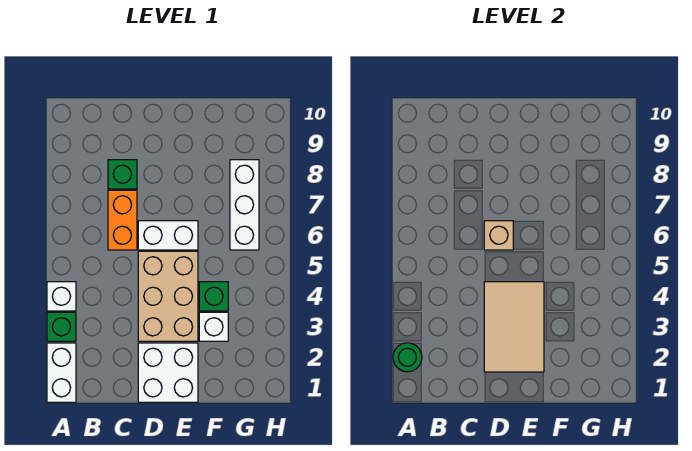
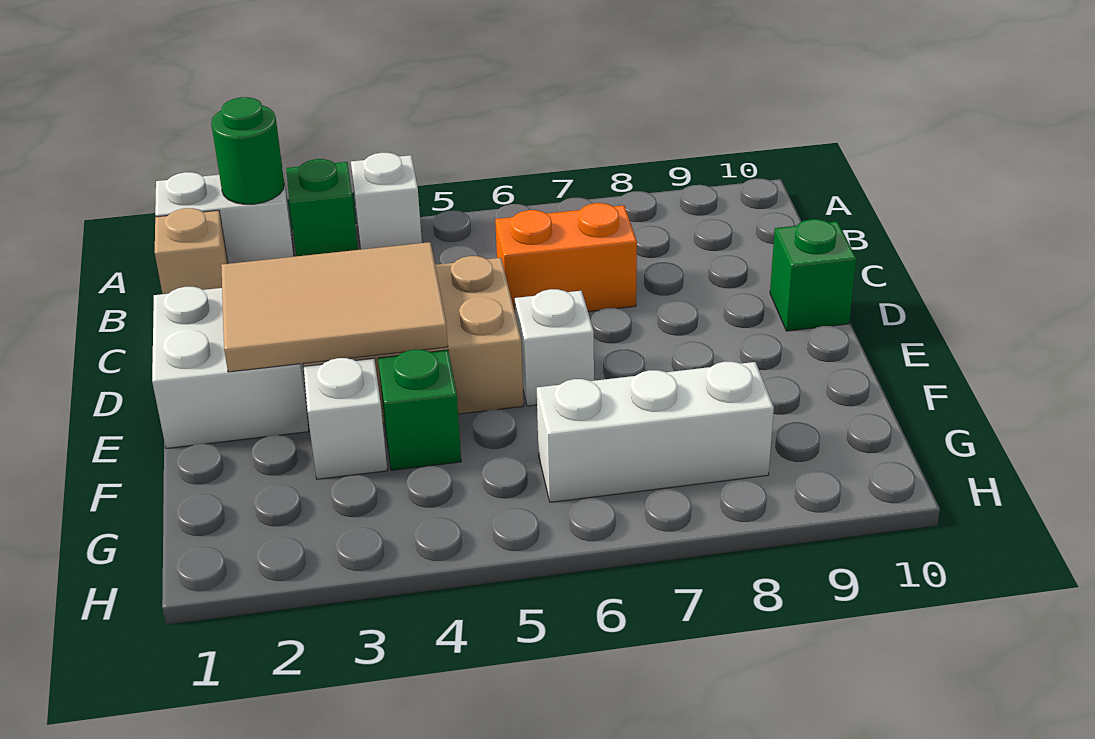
green 1x1 brick [108,160,137,189] -> green 1x1 brick moved to [770,219,856,331]
white 1x2 brick [138,221,198,250] -> white 1x1 brick [515,289,594,406]
tan 1x1 brick [484,221,513,250] -> tan 1x1 brick moved to [155,208,228,294]

